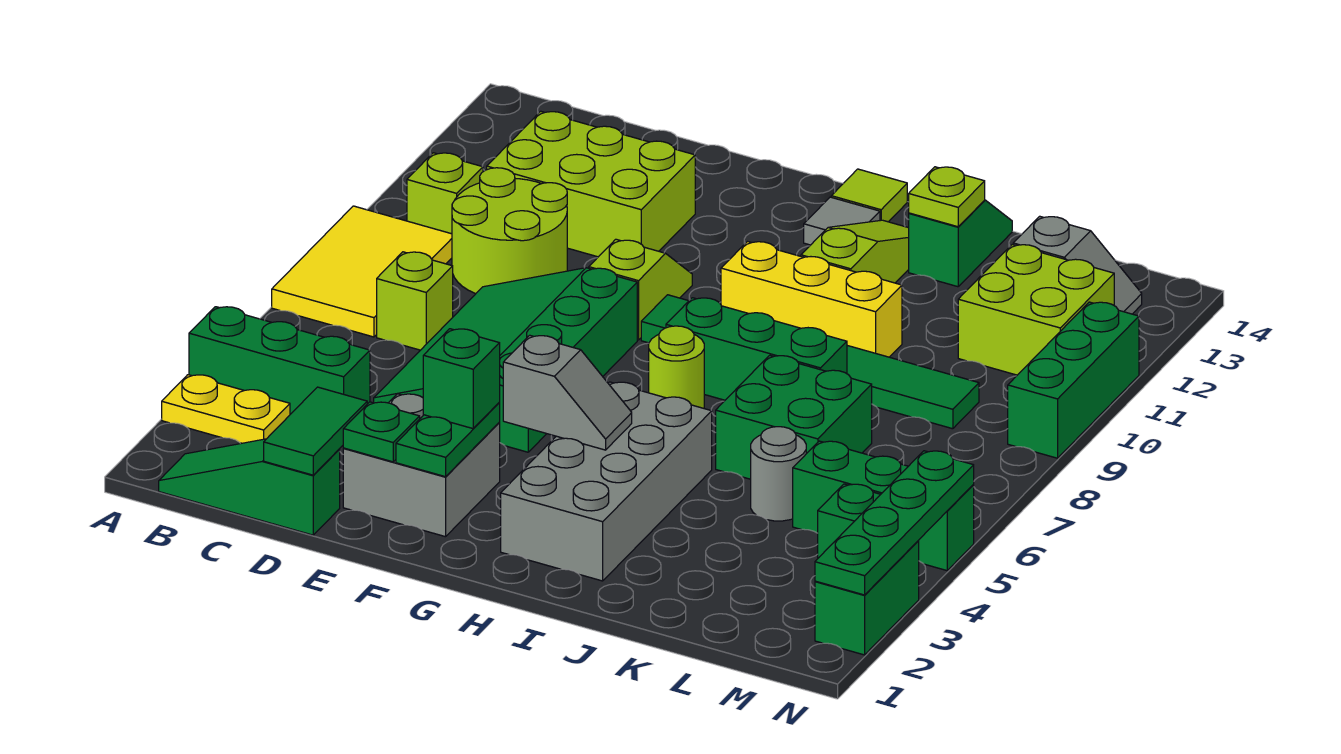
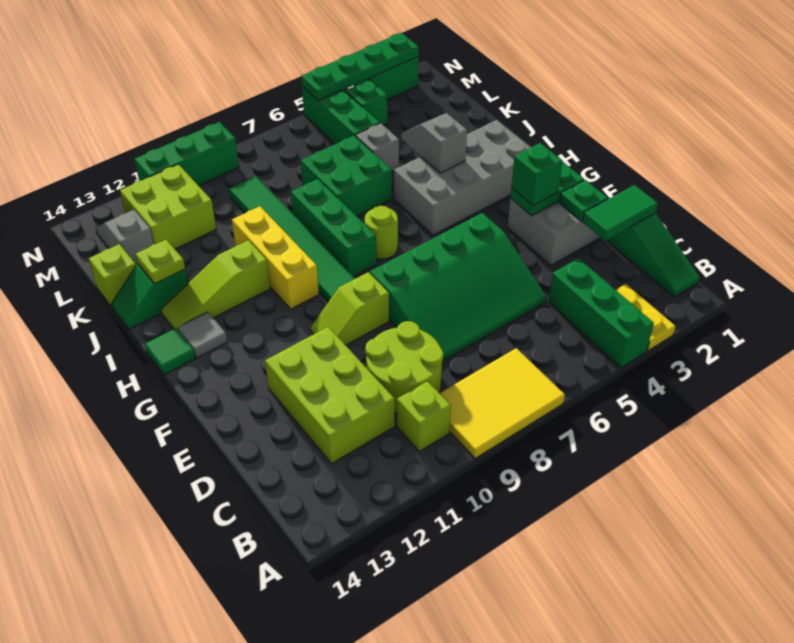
lime 1x1 brick [377,252,453,350] -> lime 1x1 brick moved to [89,244,136,307]
grey 1x2 slope [503,335,632,450] -> grey 1x2 slope moved to [401,113,467,173]
lime 1x1 tile [831,169,907,222] -> green 1x1 tile [145,328,195,375]
grey 1x1 round brick [751,427,806,521] -> grey 1x1 brick [356,123,399,172]

